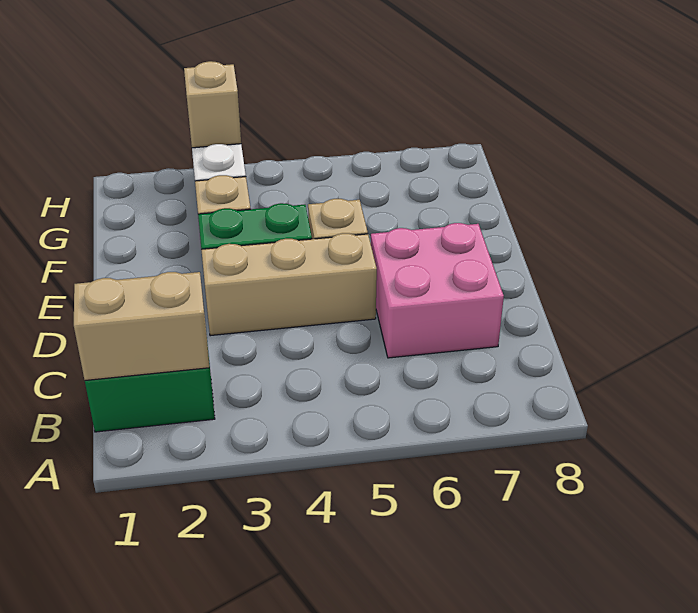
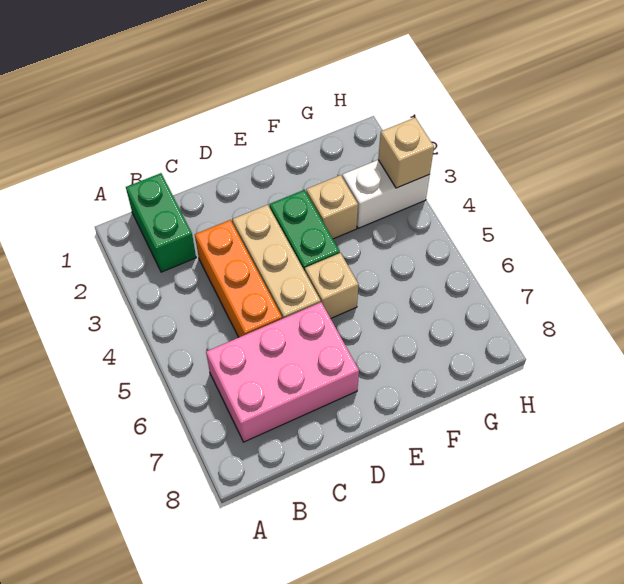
tan 1x2 brick [74,272,209,380] -> none
none -> orange 1x3 brick [195,220,282,337]
pink 2x2 brick [371,223,504,358] -> pink 2x3 brick [206,302,359,442]

